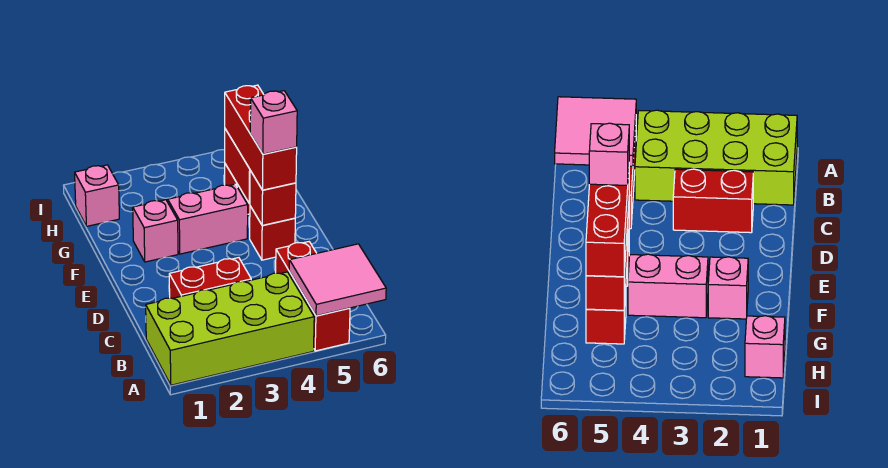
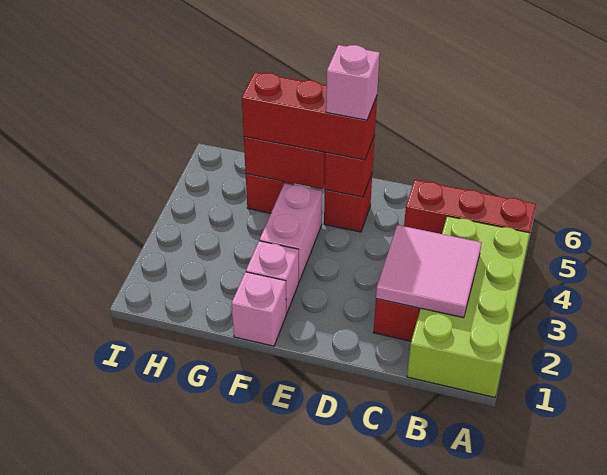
pink 2x2 tile [289,244,386,316] -> pink 2x2 tile moved to [376,225,481,318]
pink 1x1 brick [75,165,119,226] -> pink 1x1 brick moved to [232,272,286,346]

